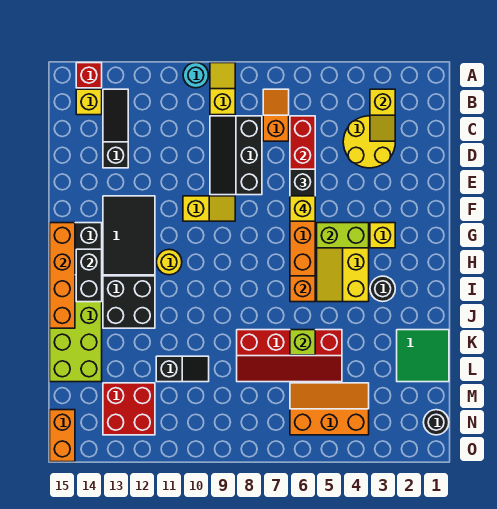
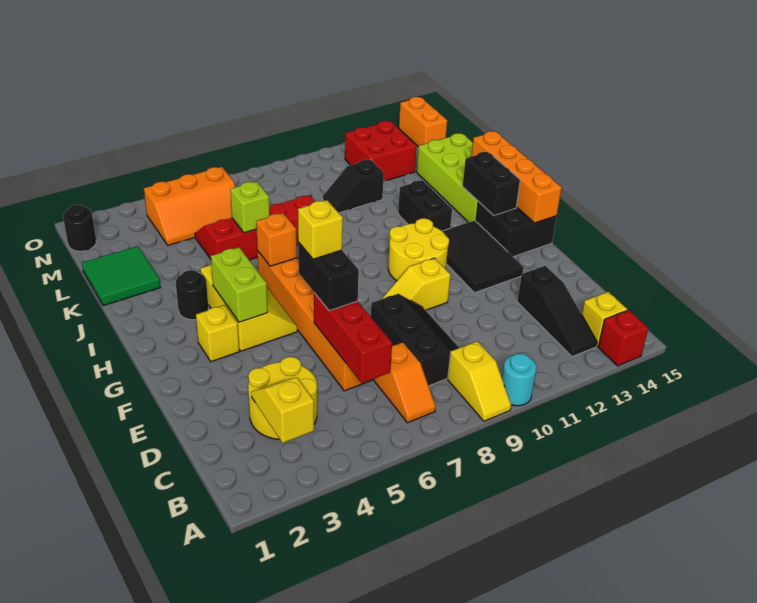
lime 1x2 brick [317,223,369,248] -> lime 1x2 brick turned to [211,247,268,322]
yellow 1x1 round brick [156,249,182,275] -> yellow 2x2 round brick [388,218,449,281]
black 2x2 brick [103,276,155,328] -> black 1x2 brick [398,180,452,231]

